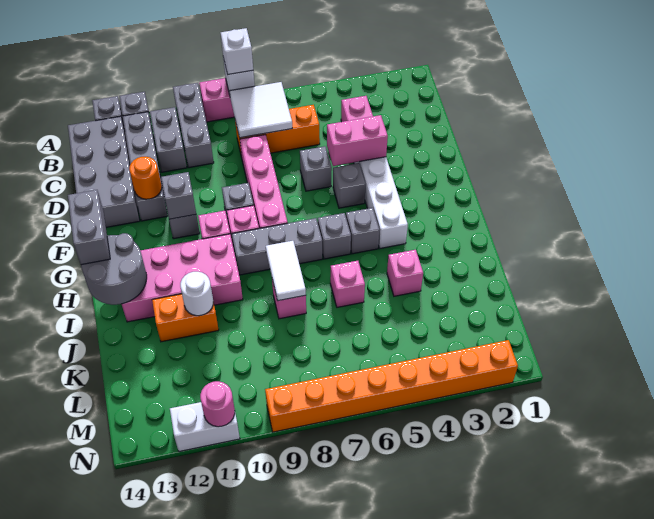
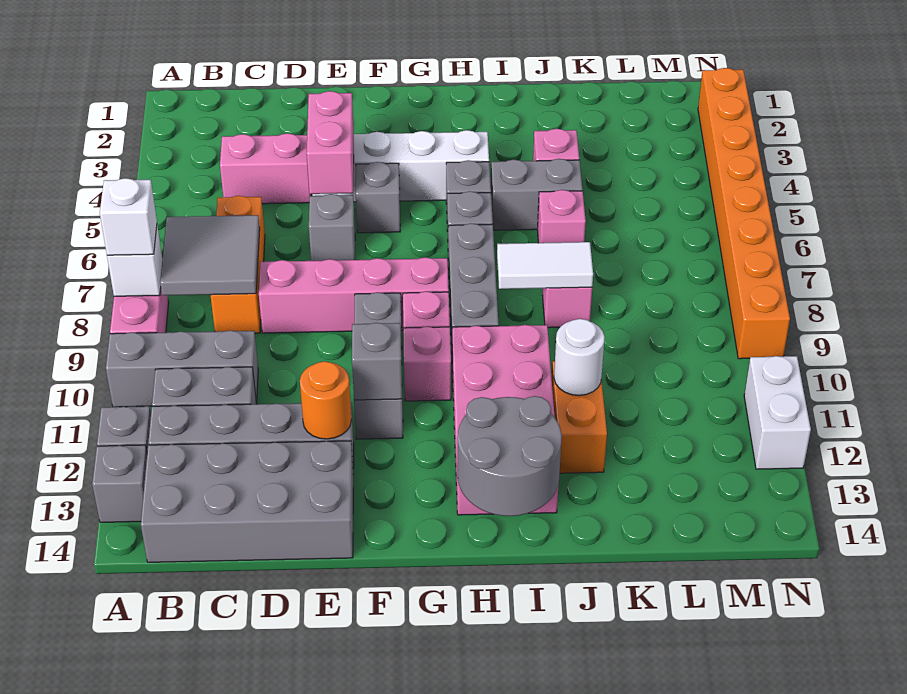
white 2x2 tile [229,82,292,138] -> grey 2x2 tile [160,215,260,295]
grey 1x2 brick [68,190,110,265] -> grey 1x2 brick moved to [491,159,583,230]
pink 1x1 round brick [200,381,235,427] -> none

